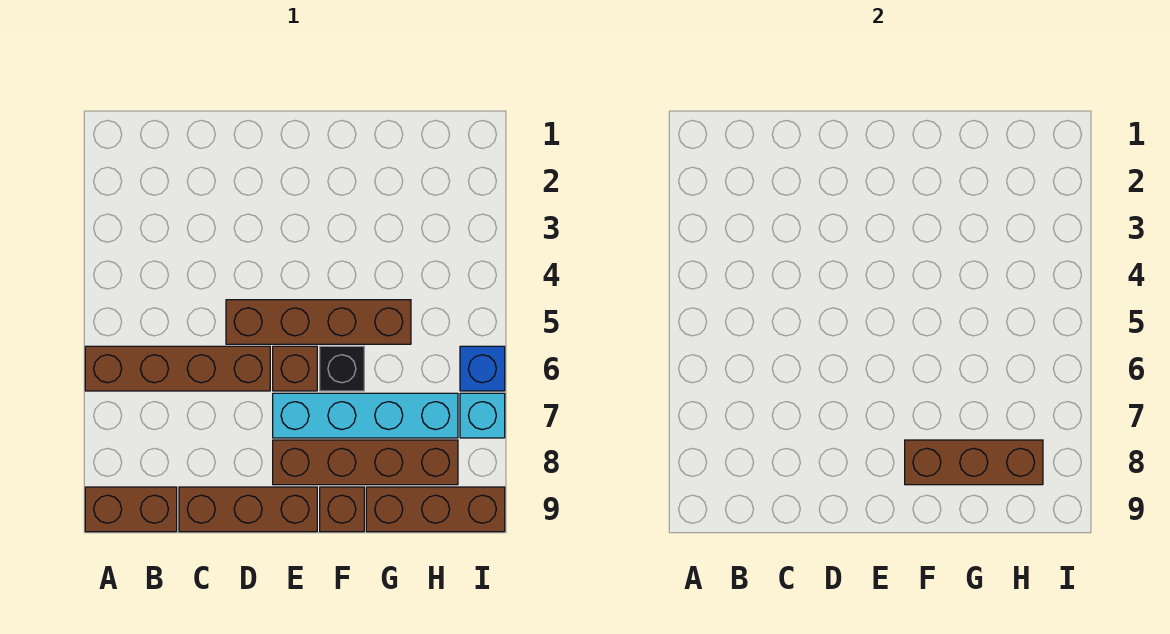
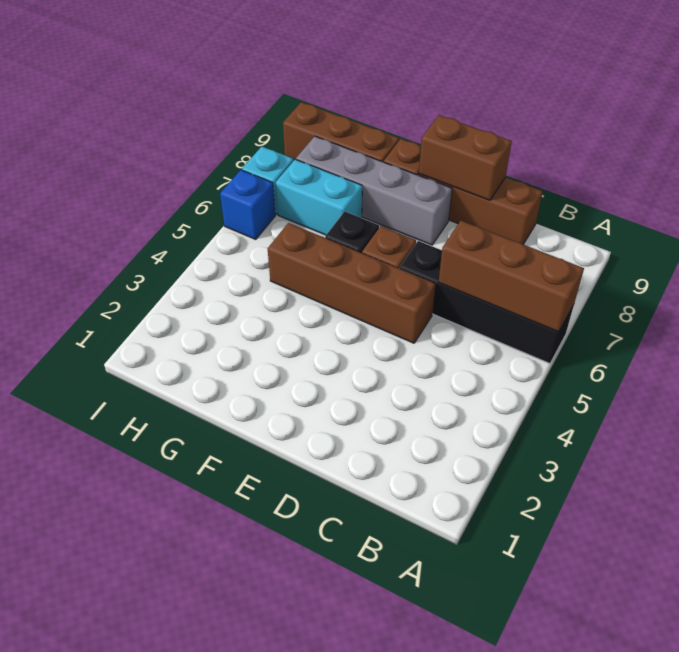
brown 1x4 brick [85,346,270,391] -> black 1x4 brick [400,241,574,364]
brown 1x2 brick [85,487,177,532] -> brown 1x2 brick moved to [419,115,512,200]
cyan 1x4 brick [273,393,458,438] -> cyan 1x2 brick [276,159,362,235]
brown 1x4 brick [273,440,458,485] -> grey 1x4 brick [296,136,452,245]
brown 1x3 brick [905,440,1043,485] -> brown 1x3 brick moved to [439,221,584,332]

